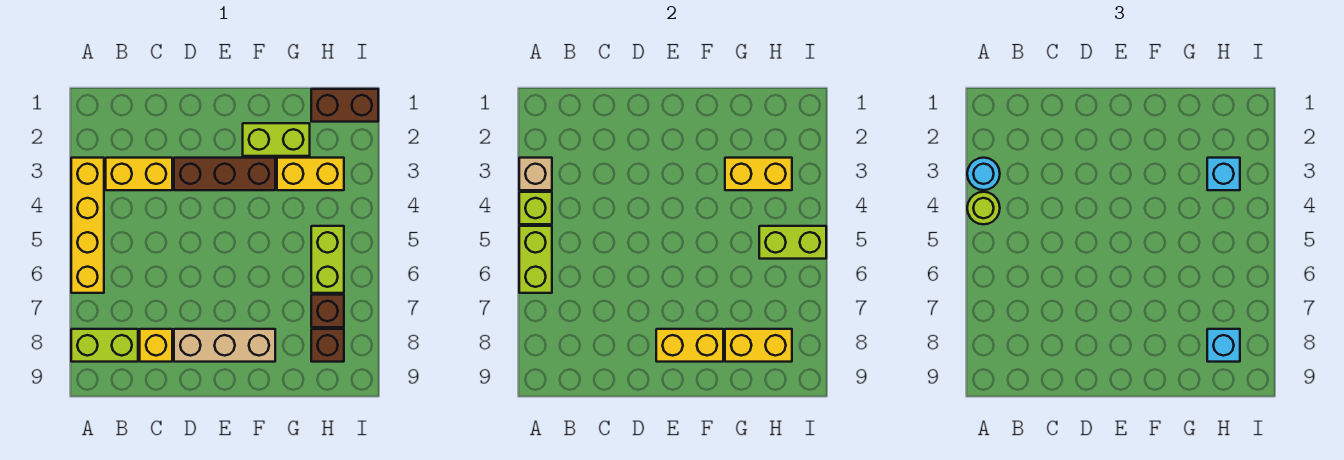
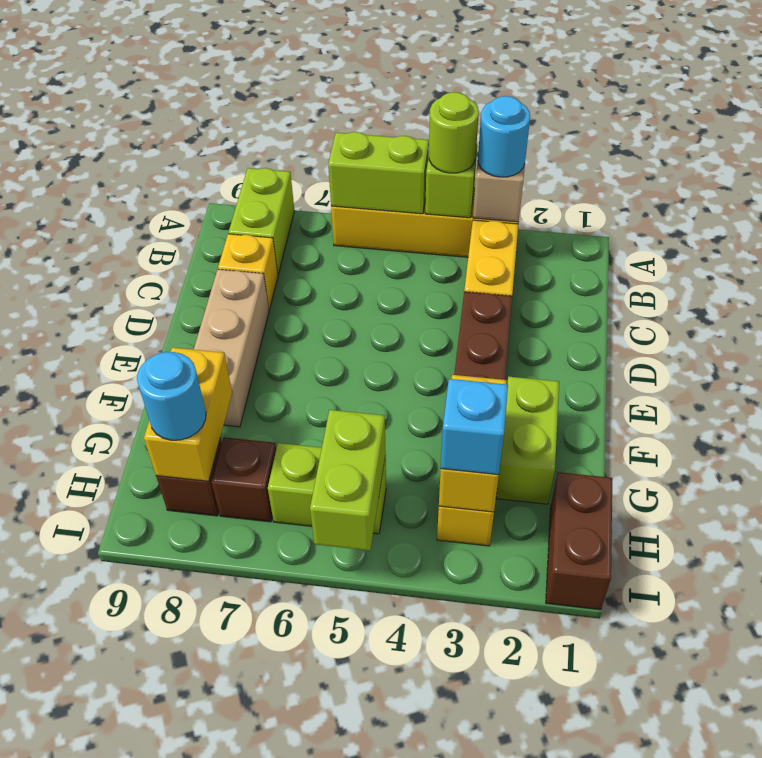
yellow 1x2 brick [656,329,723,362] -> none
cyan 1x1 brick [1207,329,1240,362] -> cyan 1x1 round brick [137,352,206,440]

